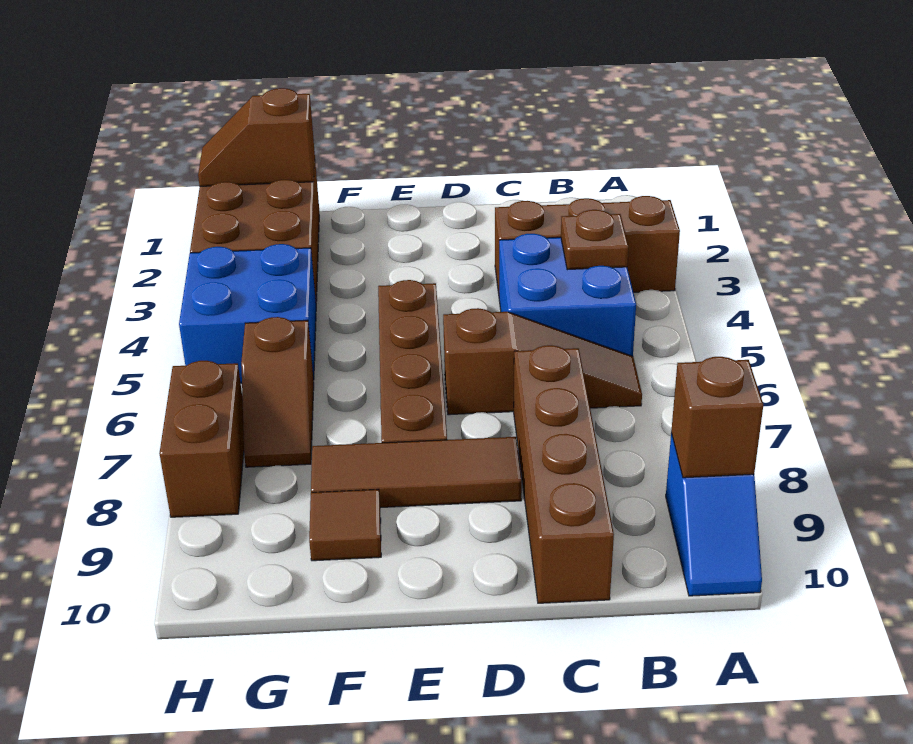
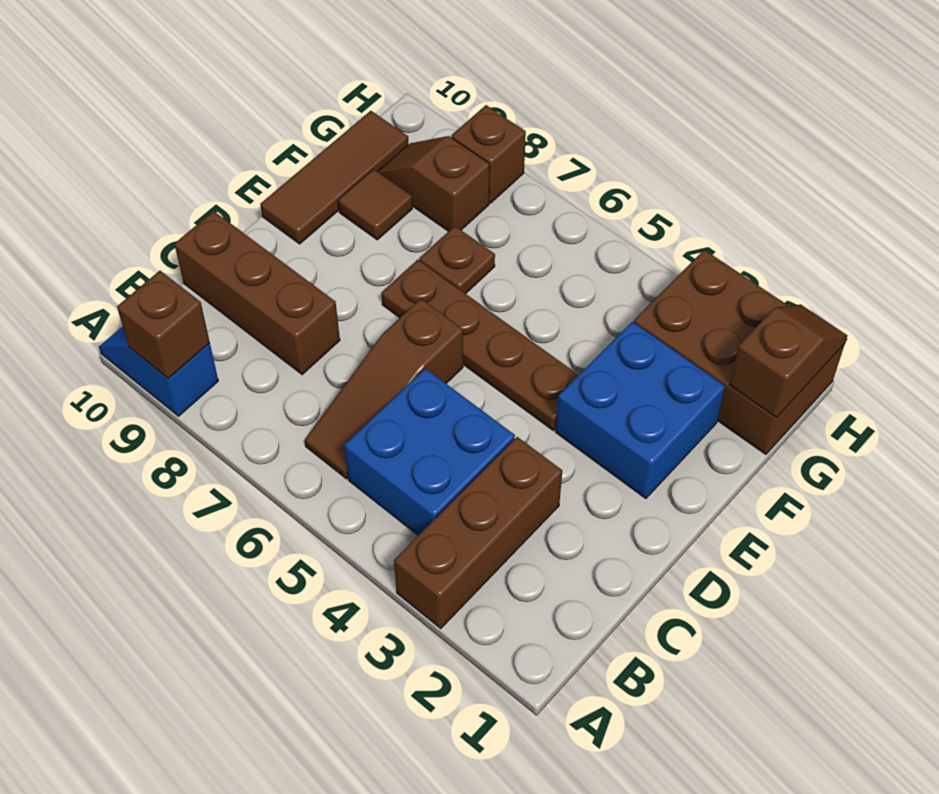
brown 1x1 plate [561,210,629,270] -> brown 1x1 plate moved to [420,226,495,294]
brown 1x4 brick [514,345,614,603] -> brown 1x3 brick [174,211,340,375]
brown 1x3 tile [311,437,522,508] -> brown 1x3 tile moved to [260,111,409,244]
blue 2x2 brick [179,244,316,383] -> blue 2x2 brick moved to [556,322,725,499]
brown 1x2 slope [241,317,314,467] -> brown 1x2 slope moved to [378,136,490,231]
brown 1x2 brick [159,361,244,517] -> brown 1x1 brick [452,105,526,203]

